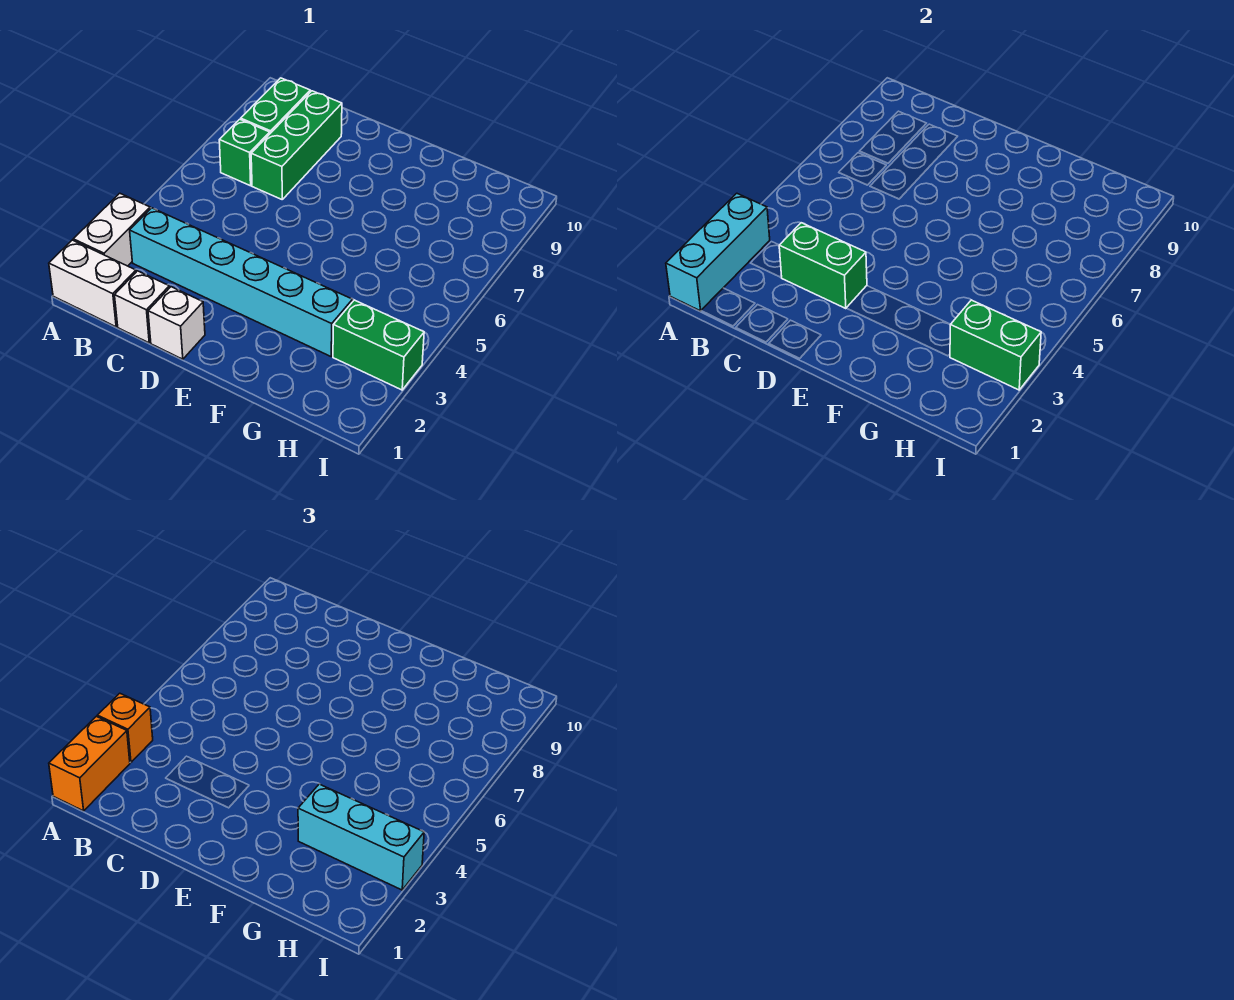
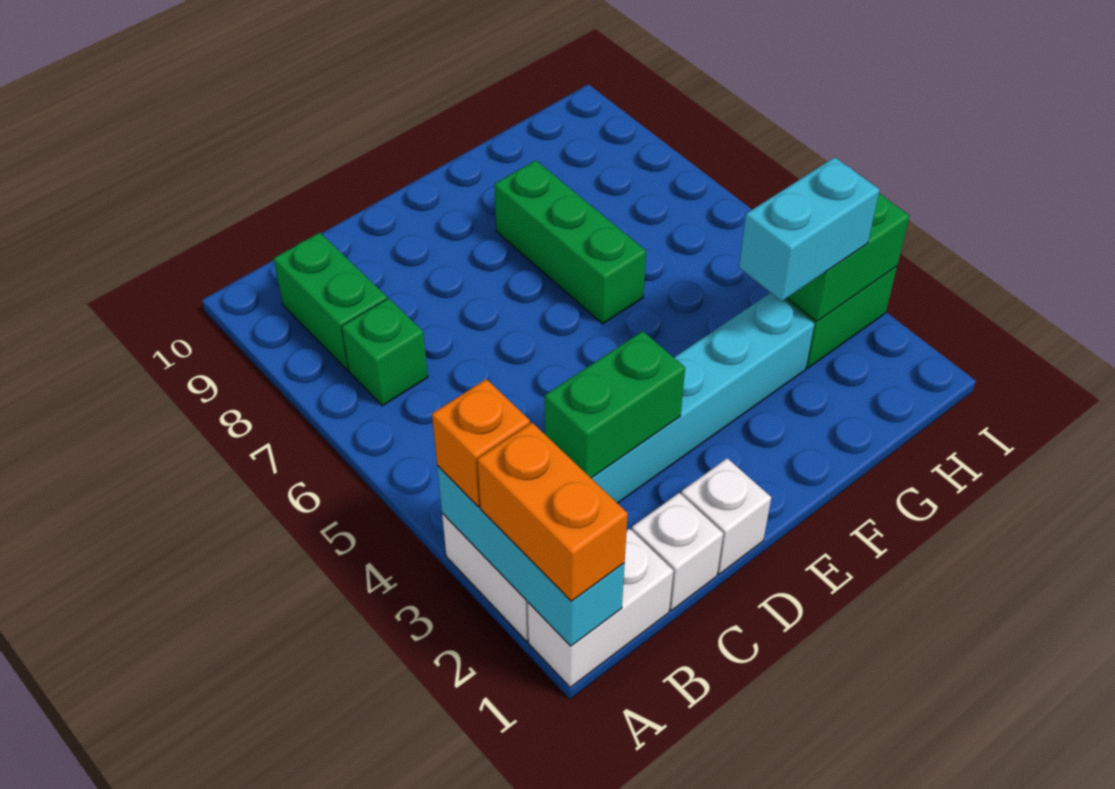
green 1x3 brick [251,91,342,199] -> green 1x3 brick moved to [494,160,646,324]
cyan 1x3 brick [298,784,424,890] -> cyan 1x2 brick [739,157,880,301]

